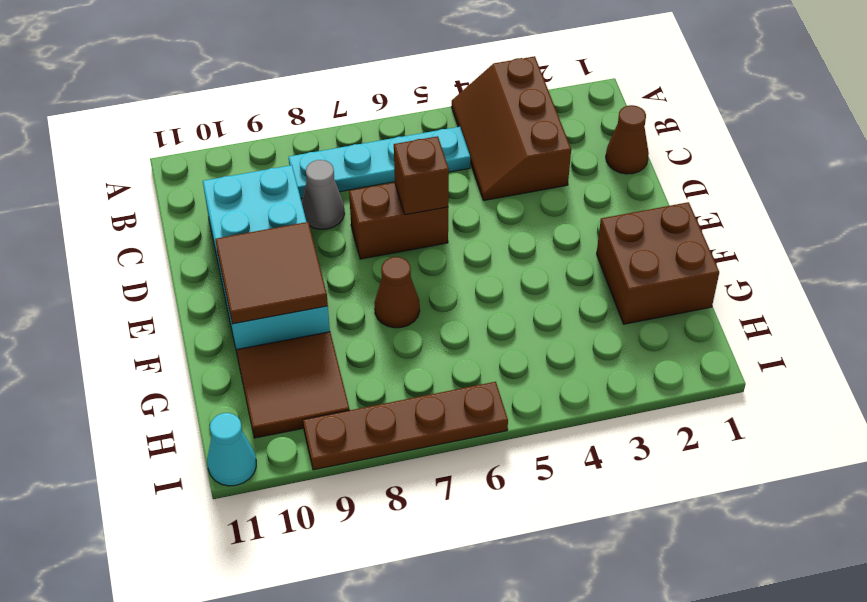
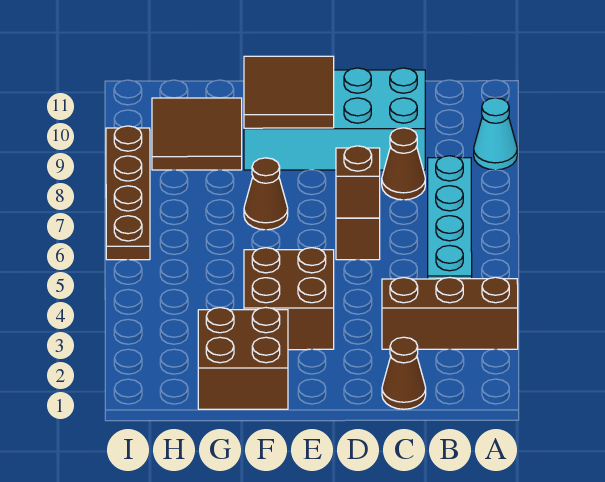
grey 1x1 cone [302,160,344,229] -> brown 1x1 cone [382,128,425,200]
none -> brown 2x2 brick [244,248,334,350]
cyan 1x1 cone [207,413,256,486] -> cyan 1x1 cone moved to [474,98,517,170]

